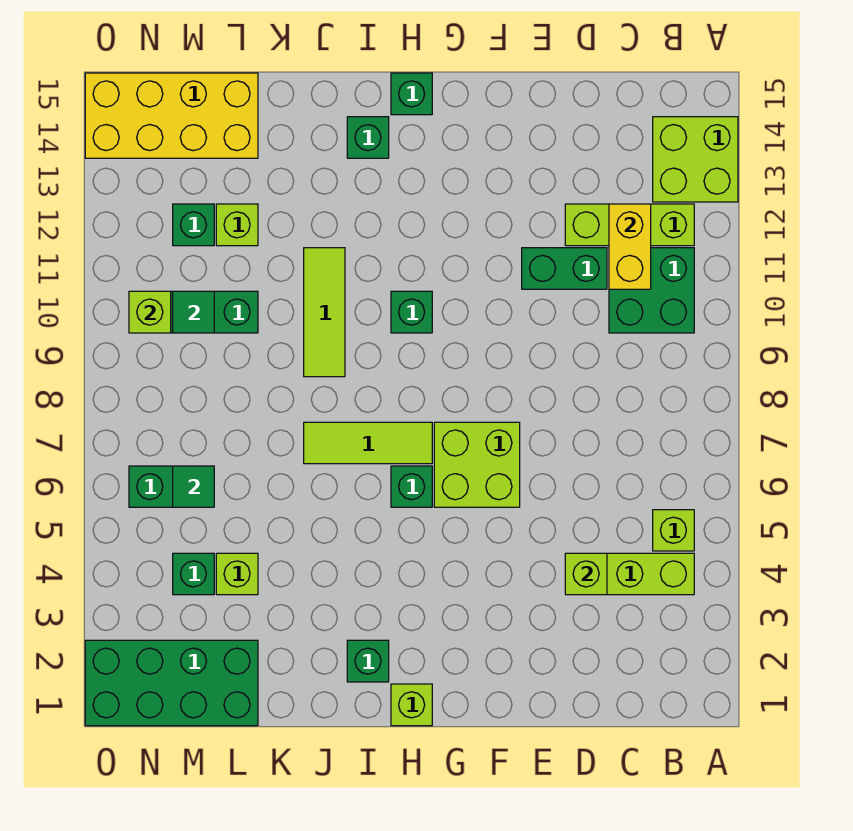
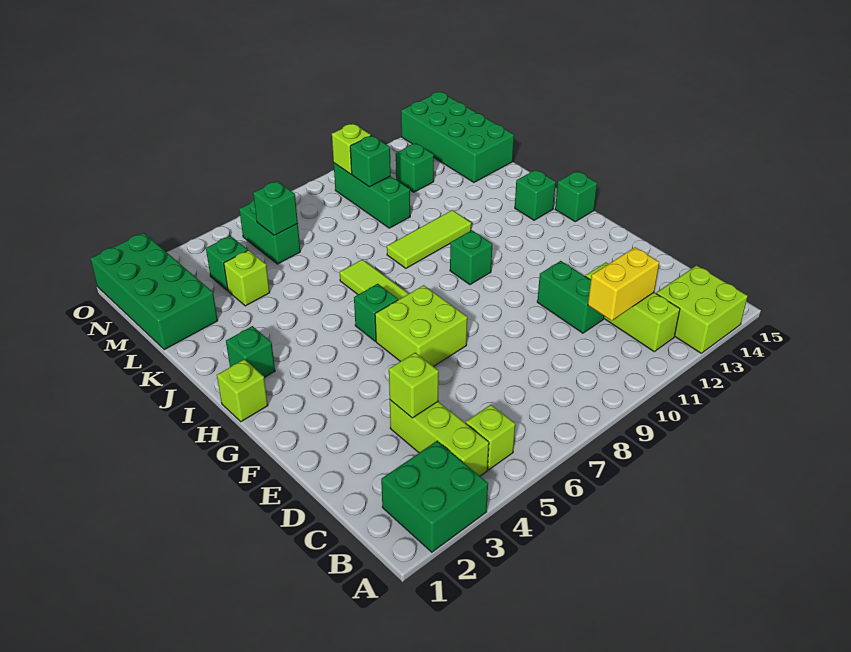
green 2x2 brick [609,248,694,333] -> green 2x2 brick moved to [381,441,488,552]
lime 1x1 brick [216,204,258,246] -> none
yellow 2x4 brick [85,73,258,158] -> green 2x4 brick [401,92,514,182]
green 1x1 tile [173,466,214,507] -> green 1x1 brick [253,181,298,235]
green 1x1 tile [173,291,214,333] -> green 1x1 brick [350,135,391,187]

